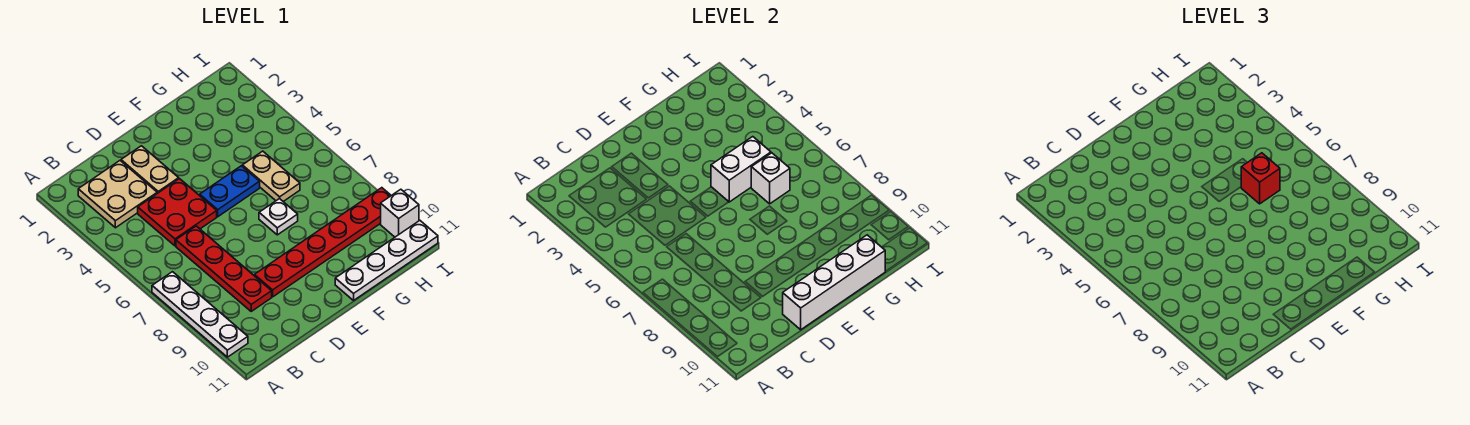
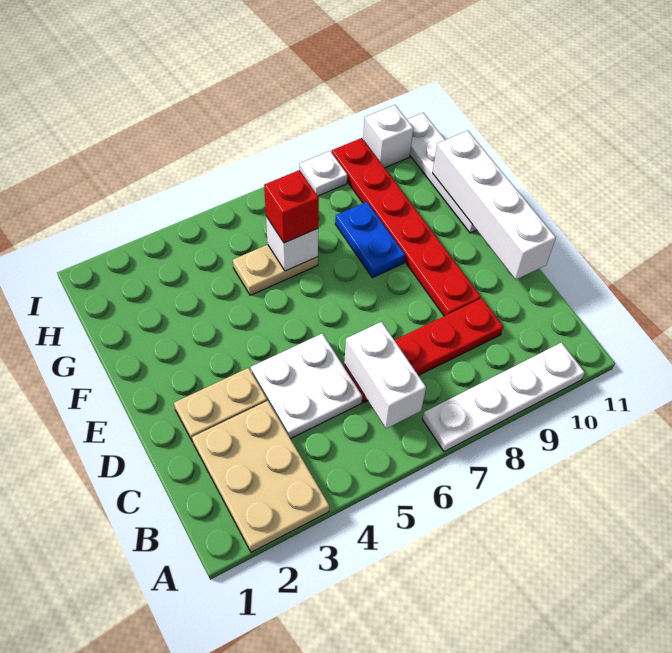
tan 2x2 plate [78,161,157,228] -> tan 2x3 plate [192,401,329,552]
red 2x2 plate [138,179,217,246] -> white 2x2 plate [251,334,362,439]
blue 1x2 plate [200,166,260,217] -> blue 1x2 plate moved to [335,202,405,278]
white 1x2 brick [711,137,771,202] -> white 1x2 brick moved to [344,322,426,429]
white 1x1 plate [259,198,298,235] -> white 1x1 plate moved to [300,151,347,196]

